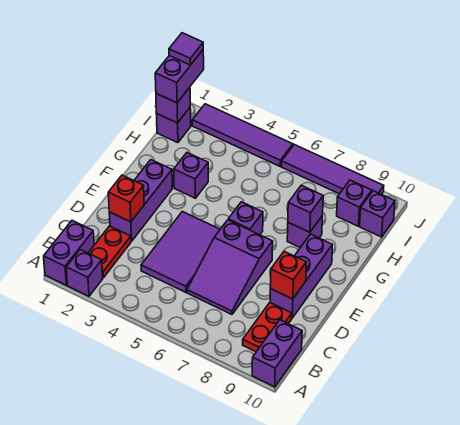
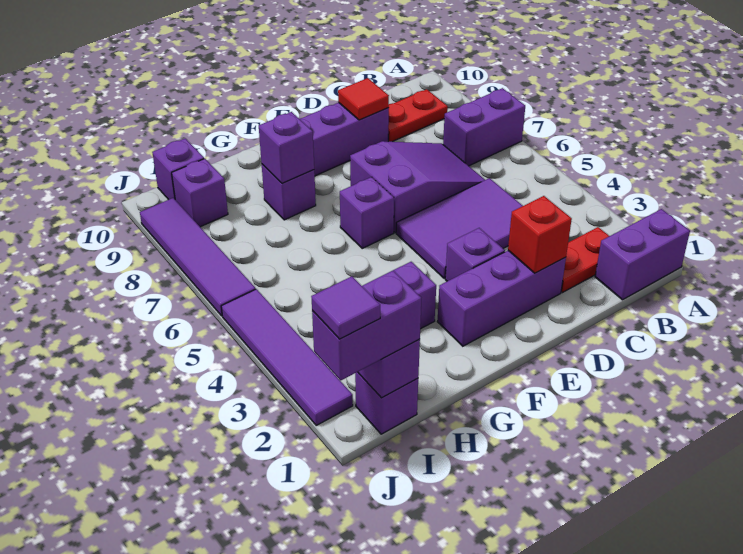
purple 1x1 brick [66,250,103,296] -> purple 1x1 brick moved to [445,228,505,281]
purple 1x2 brick [252,320,302,387] -> purple 1x2 brick moved to [443,88,525,166]
red 1x1 brick [270,251,306,299] -> red 1x1 tile [338,78,389,120]

